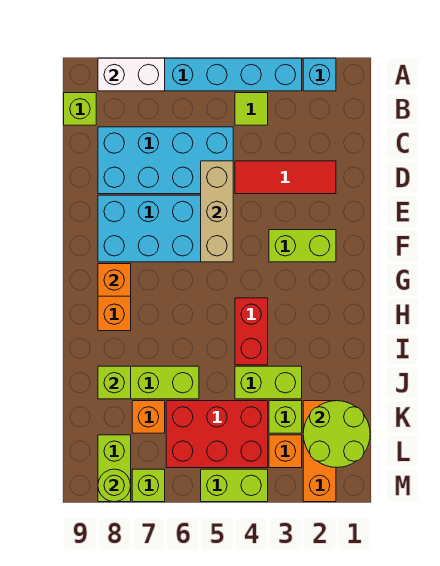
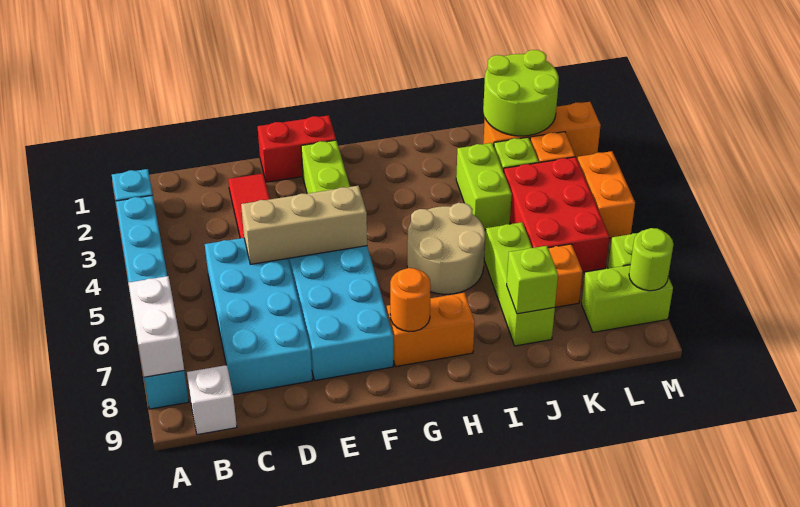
lime 1x1 tile [235,93,268,125] -> none
lime 1x1 brick [64,93,96,125] -> white 1x1 brick [187,365,237,435]
orange 1x1 brick [98,264,131,296] -> orange 1x1 round brick [390,268,431,332]
red 1x2 brick [235,298,268,365] -> red 1x2 brick moved to [257,115,336,182]
none -> tan 2x2 round brick [407,203,485,294]
lime 1x2 brick [201,469,268,502] -> orange 1x2 brick [577,151,635,238]

